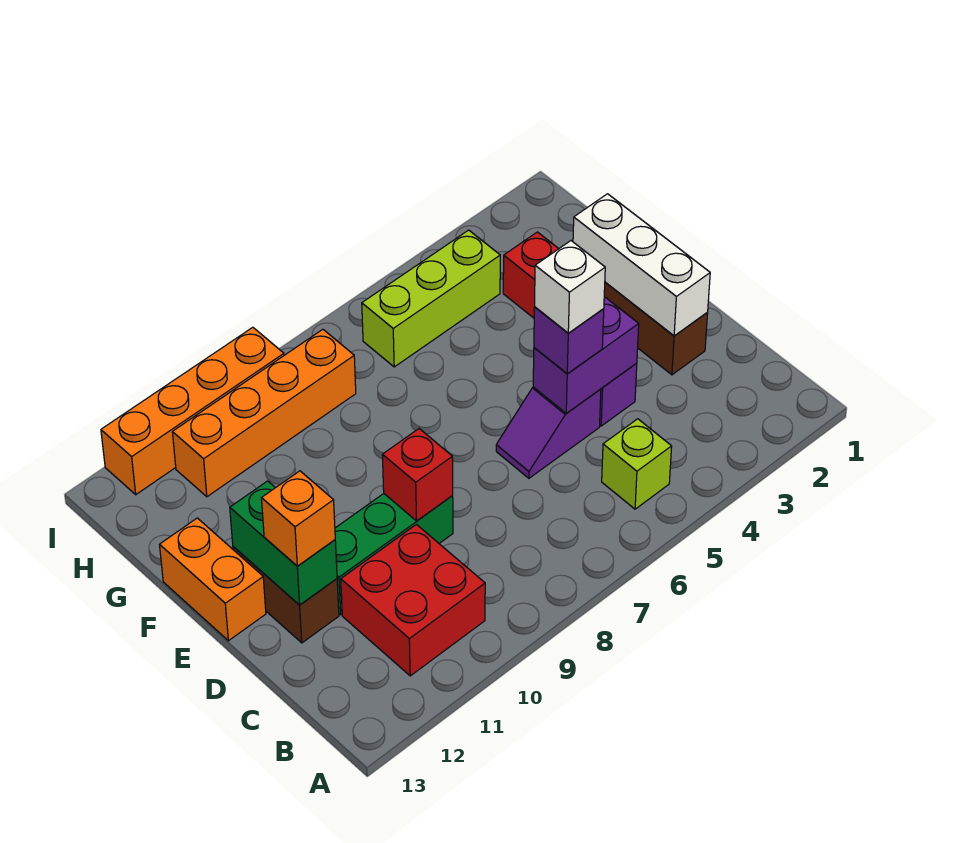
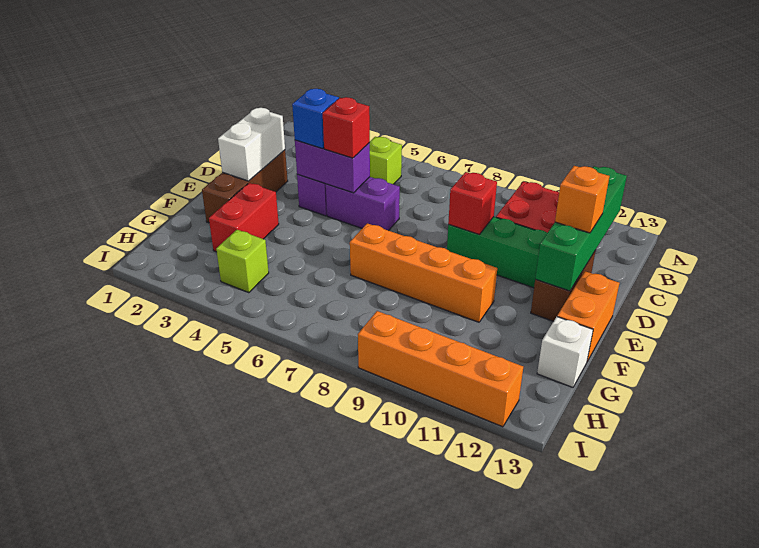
white 1x3 brick [573,194,710,336] -> white 1x2 brick [218,108,285,181]
none -> blue 1x1 brick [292,89,339,149]
purple 1x2 slope [496,387,601,478] -> purple 1x2 brick [326,177,400,231]
purple 1x1 brick [534,307,604,374] -> red 1x1 brick [323,97,370,158]
white 1x1 brick [535,241,605,333] -> white 1x1 brick moved to [537,317,593,387]
green 1x2 brick [230,481,337,605] -> green 1x4 brick [535,166,627,291]
lime 1x3 brick [362,230,500,367] -> lime 1x1 brick [216,230,269,293]
orange 1x4 brick [172,329,356,497] -> orange 1x4 brick moved to [350,223,497,322]

